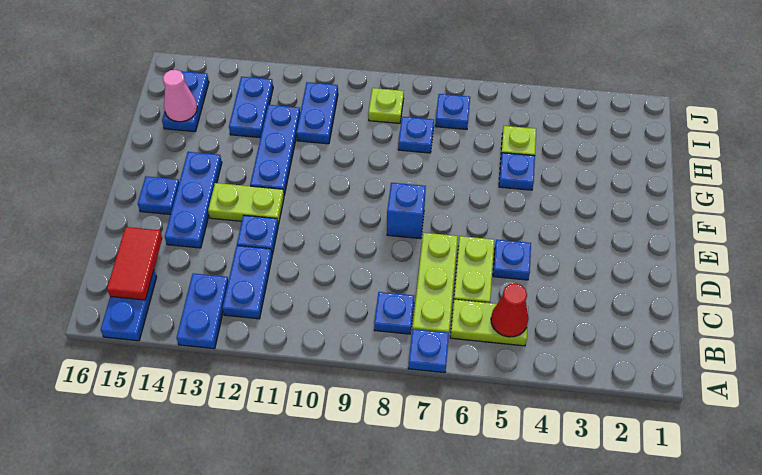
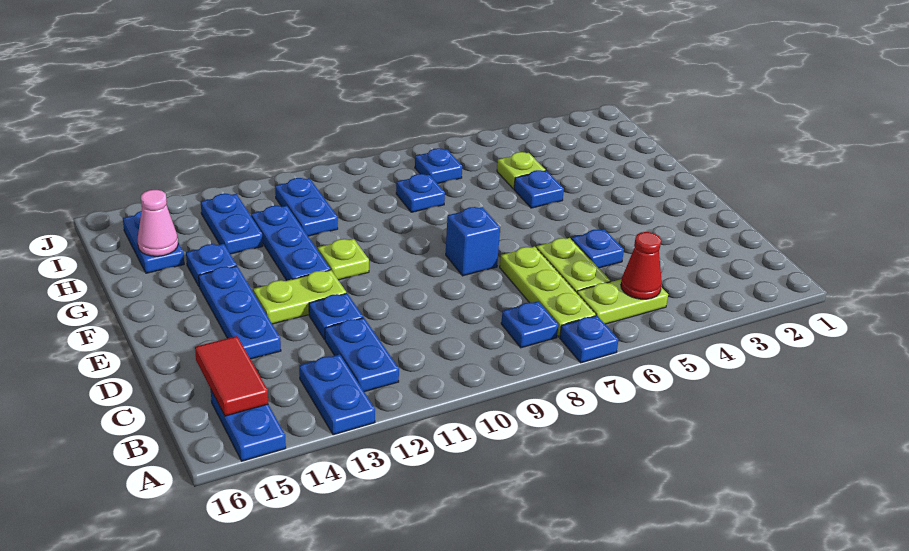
blue 1x1 plate [138,176,179,215] -> blue 1x1 plate moved to [186,244,237,286]
lime 1x1 plate [368,88,404,123] -> lime 1x1 plate moved to [318,239,369,280]

